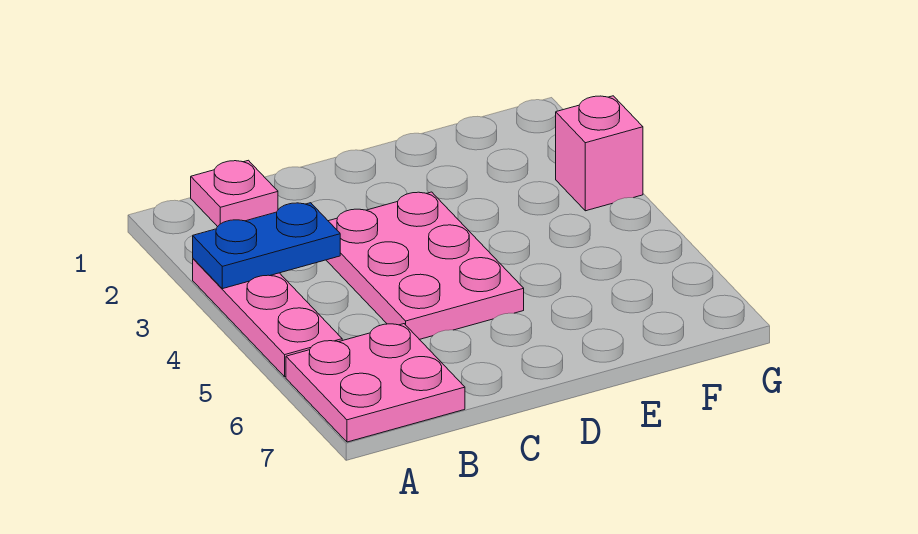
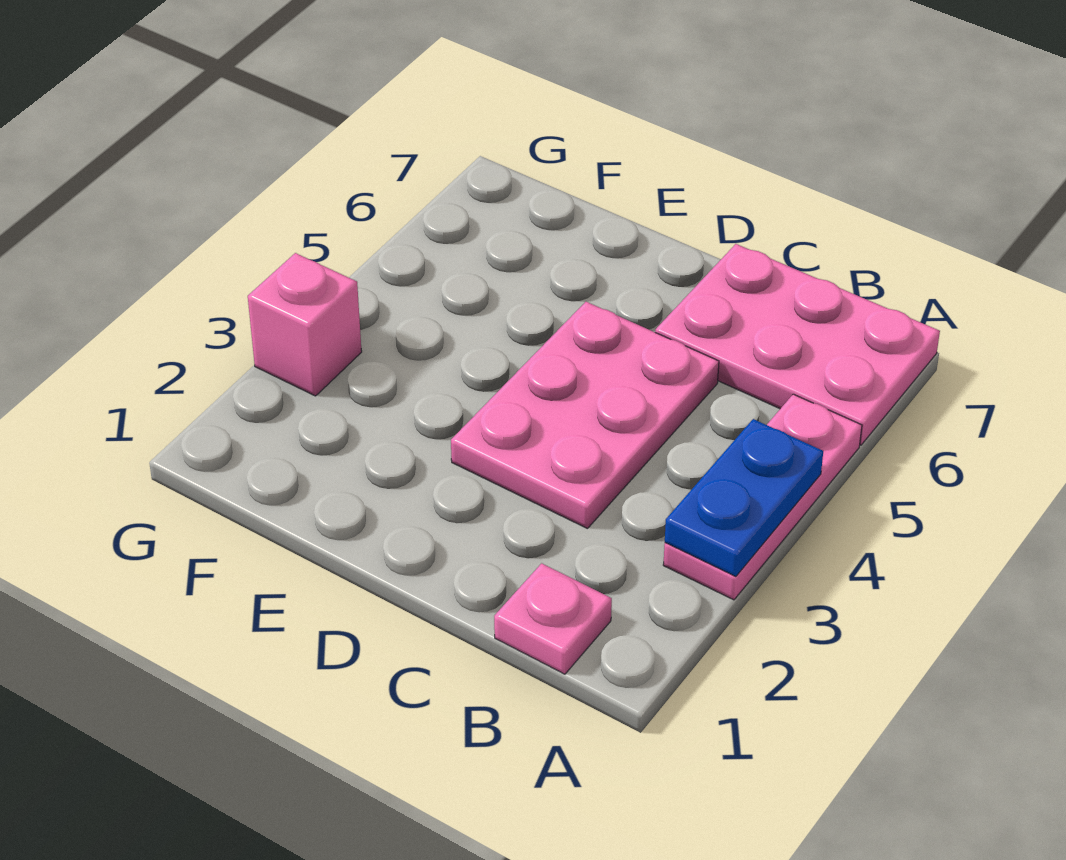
blue 1x2 plate [193,203,340,289] -> blue 1x2 plate turned to [665,419,823,577]
pink 2x2 plate [286,324,465,442] -> pink 2x3 plate [655,244,940,445]

